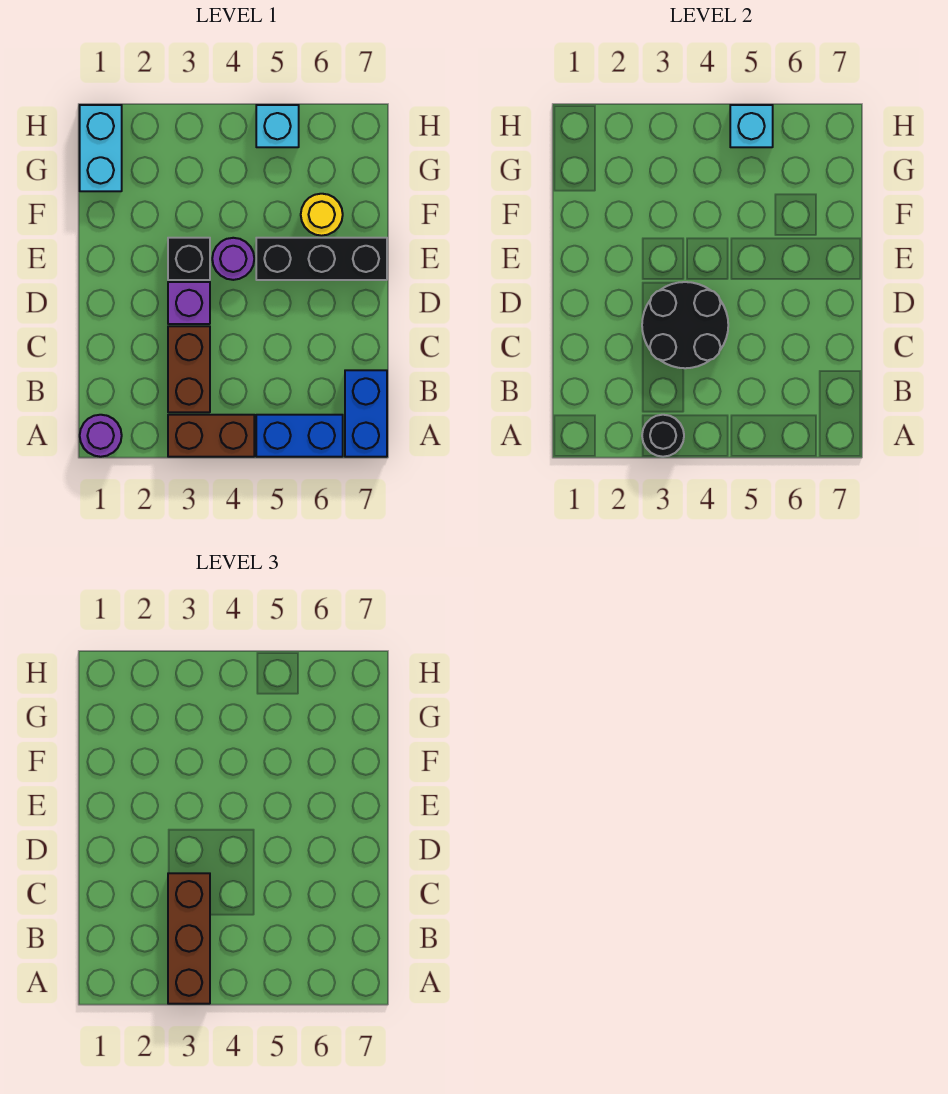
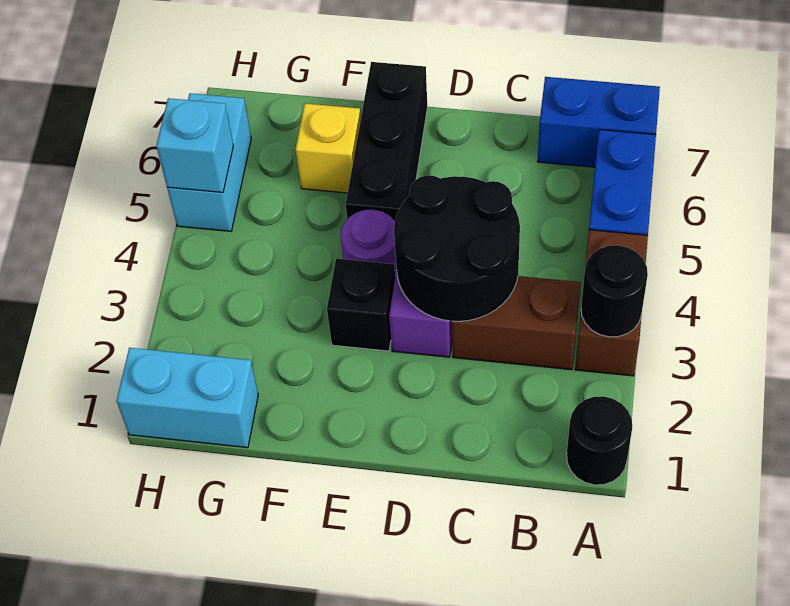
purple 1x1 round brick [80,415,122,457] -> black 1x1 round brick [567,396,632,485]
brown 1x3 brick [168,873,210,1004] -> none
yellow 1x1 round brick [301,194,343,236] -> yellow 1x1 brick [296,104,361,193]
cyan 1x1 brick [256,105,299,147] -> cyan 1x2 brick [167,93,251,231]

